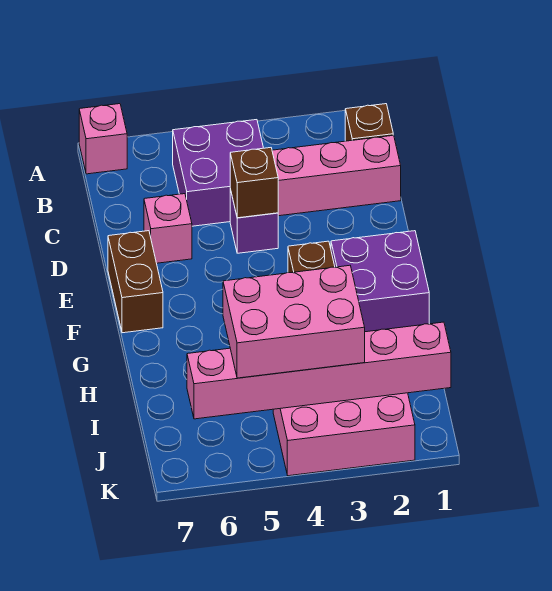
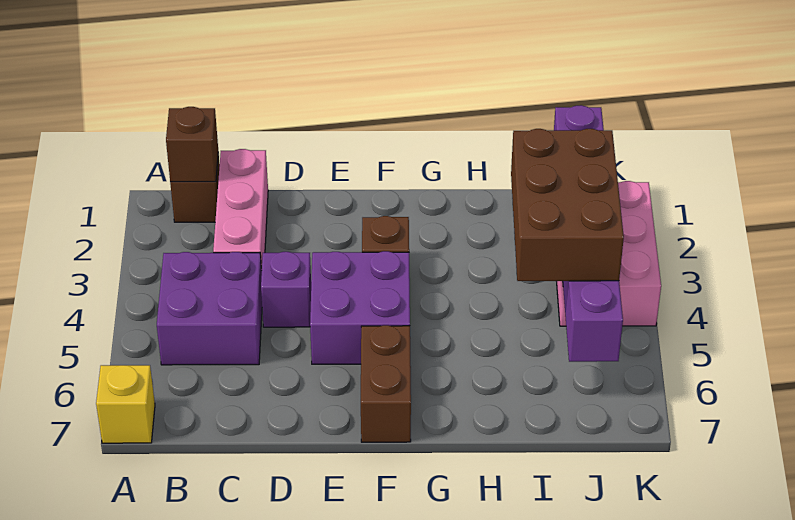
pink 1x1 brick [79,104,127,174] -> yellow 1x1 brick [96,365,155,443]
brown 1x1 brick [230,148,278,218] -> brown 1x1 brick moved to [166,107,218,182]
pink 1x1 brick [144,194,192,263] -> none
brown 1x2 brick [108,231,163,333] -> brown 1x2 brick turned to [361,325,411,442]
purple 2x2 brick [331,231,429,332] -> purple 2x2 brick moved to [310,251,410,364]
pink 2x3 brick [223,265,365,378] -> brown 2x3 brick [511,129,624,281]
pink 1x6 brick [187,322,451,419] -> purple 1x6 brick [554,105,623,362]

